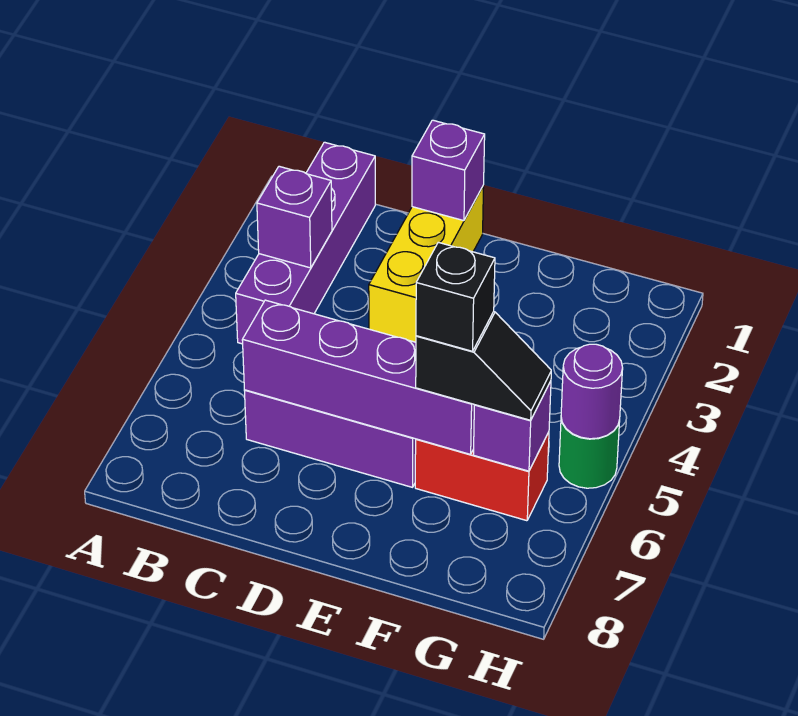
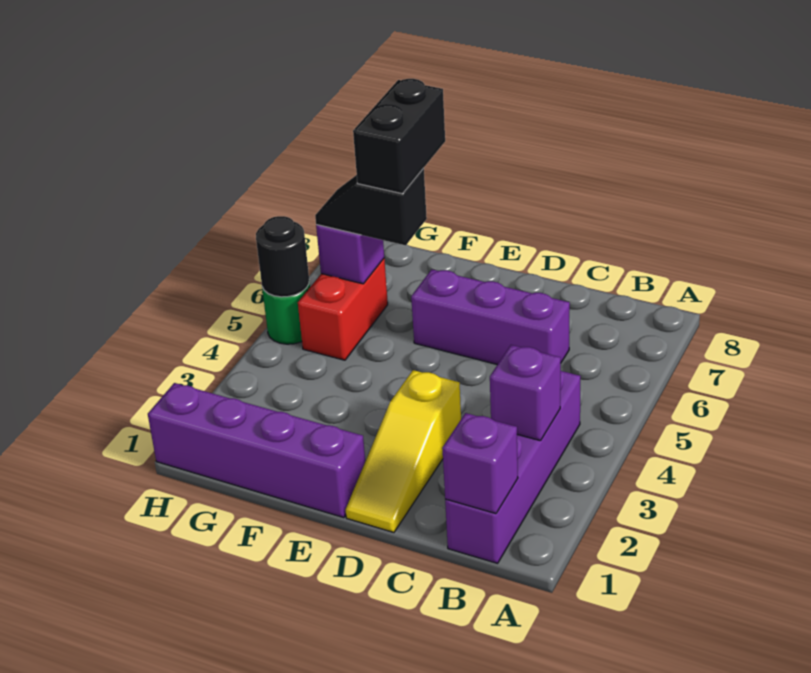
purple 1x4 brick [242,300,474,454] -> purple 1x4 brick moved to [148,383,365,518]
yellow 1x3 brick [369,185,484,342] -> yellow 1x3 slope [346,370,461,532]
purple 1x1 brick [412,120,485,221] -> purple 1x1 brick moved to [442,413,518,514]
red 1x2 brick [415,432,549,521] -> red 1x2 brick turned to [298,259,388,360]
black 1x1 brick [416,242,495,351] -> black 1x2 brick [353,79,445,194]
purple 1x1 round brick [561,344,623,439] -> black 1x1 round brick [256,216,309,297]

